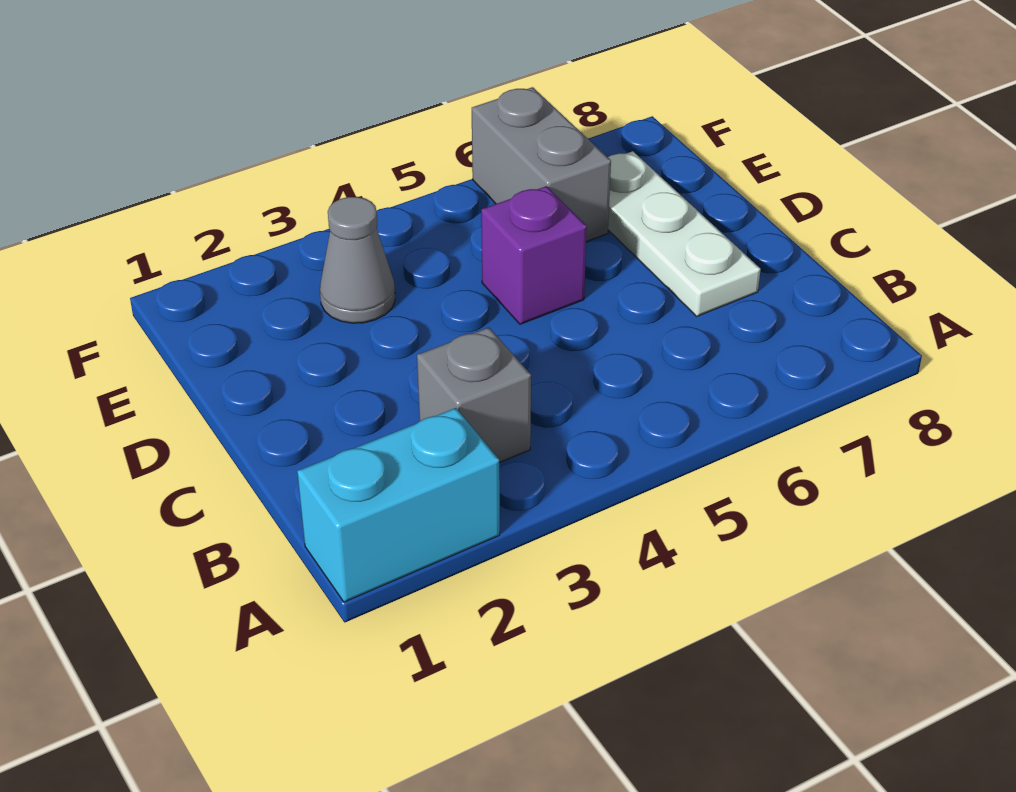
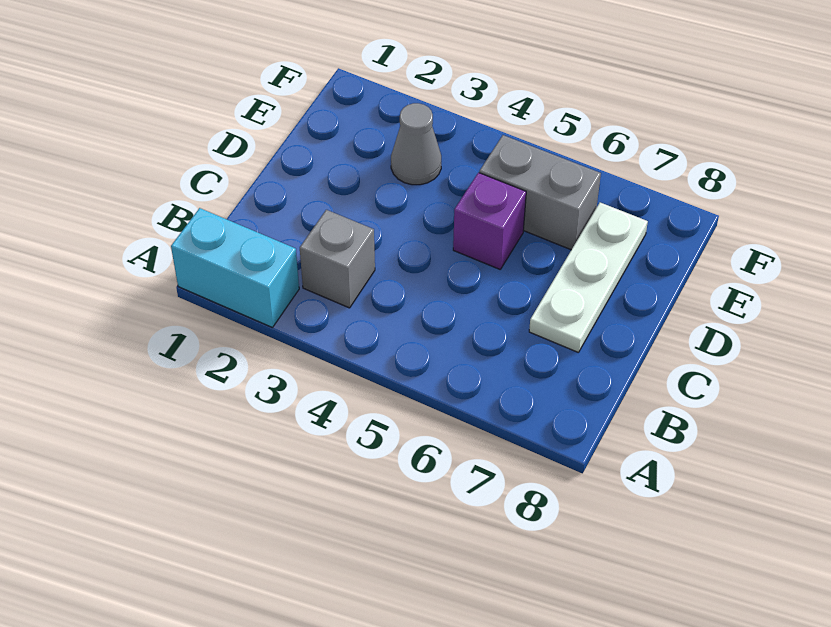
grey 1x2 brick [472,87,611,242] -> grey 1x2 brick turned to [479,135,601,250]

